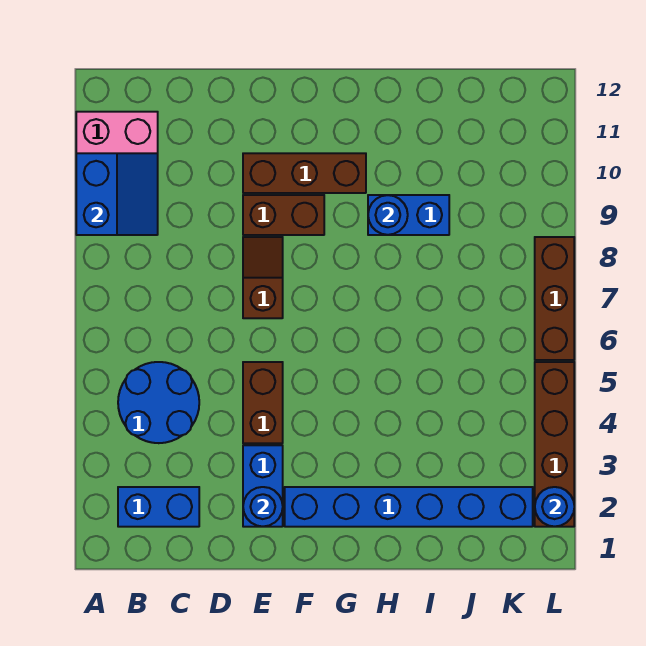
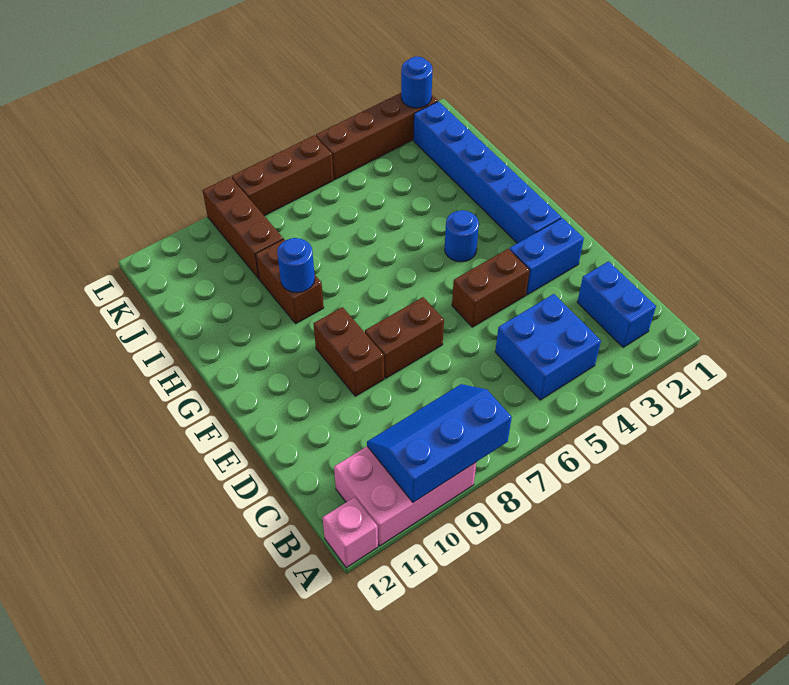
blue 2x2 slope [76,153,158,235] -> blue 2x3 slope [367,384,512,502]
none -> pink 1x1 brick [323,497,378,568]
blue 2x2 round brick [118,362,199,443] -> blue 2x2 brick [495,294,601,400]
blue 1x1 round brick [243,487,283,527] -> blue 1x1 round brick moved to [445,210,479,262]
brown 1x2 slope [243,237,283,318] -> brown 1x2 brick [365,297,444,378]
brown 1x3 brick [243,153,366,193] -> brown 1x3 brick moved to [203,177,283,279]
blue 1x2 brick [368,195,449,235] -> brown 1x2 brick [256,239,324,323]

